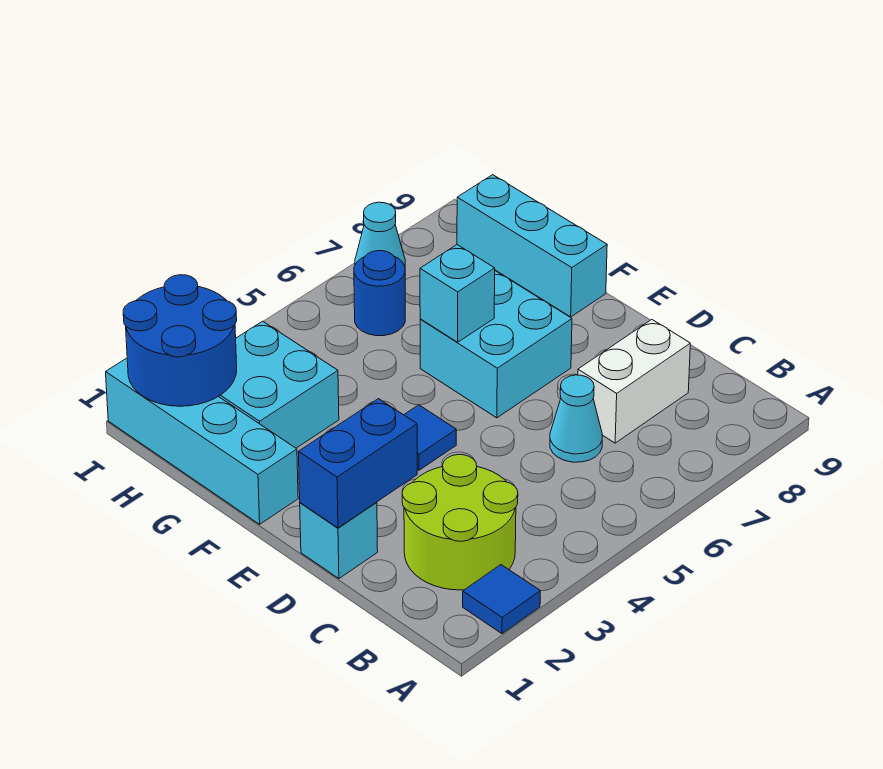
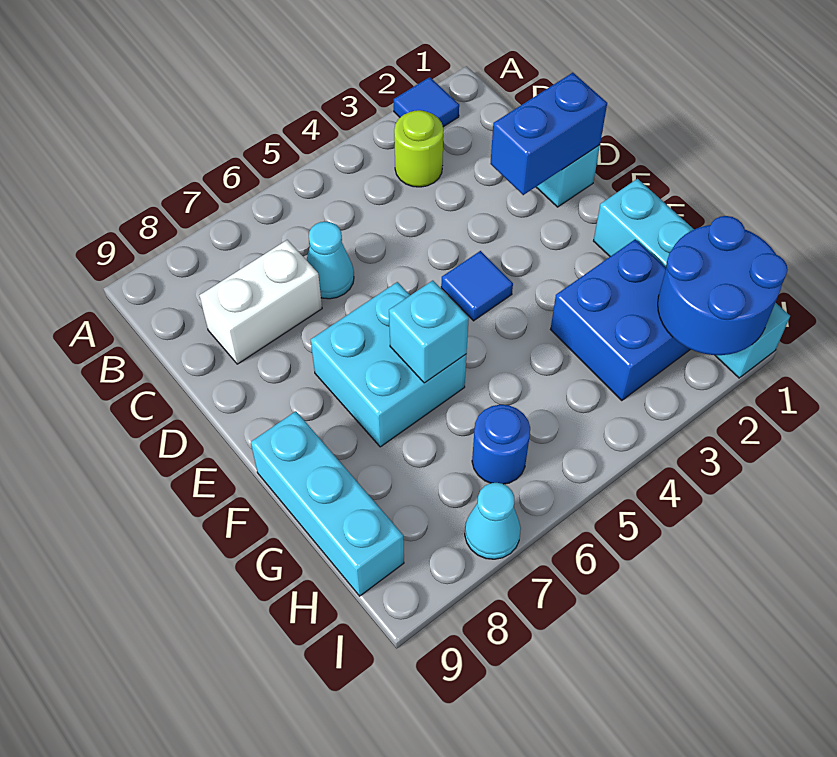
lime 2x2 round brick [402,455,518,590] -> lime 1x1 round brick [394,110,443,187]
cyan 2x2 brick [219,321,339,448] -> blue 2x2 brick [551,239,691,401]

